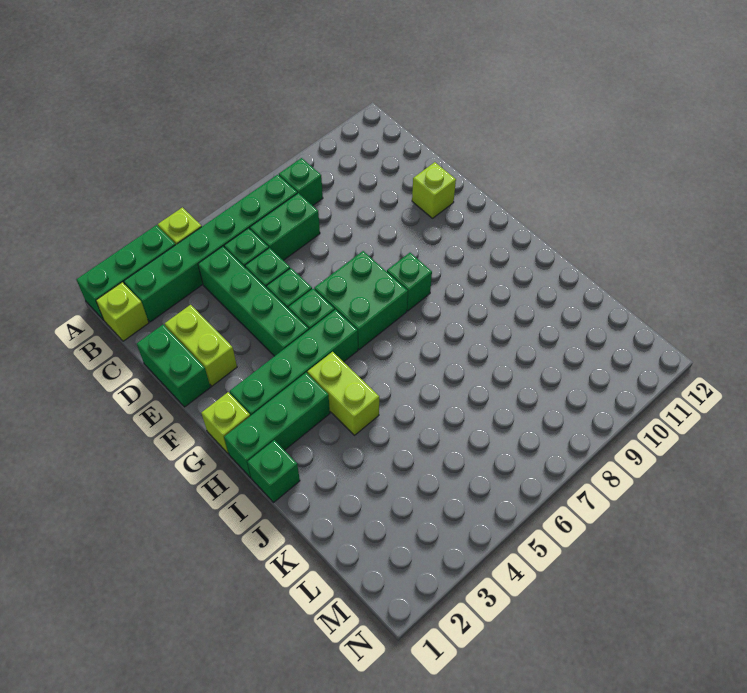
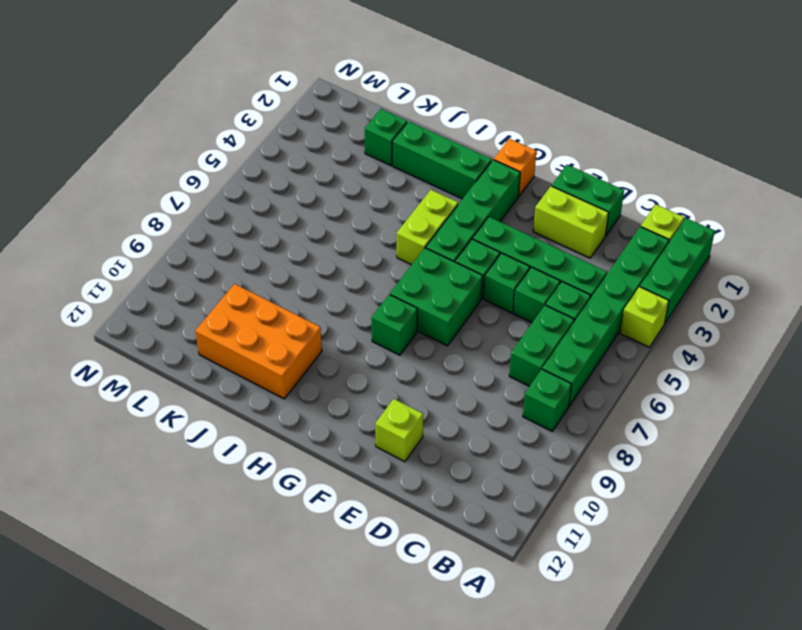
lime 1x1 brick [201,392,250,453] -> orange 1x1 brick [494,139,536,196]
green 1x3 brick [224,373,330,478] -> green 1x3 brick turned to [392,121,492,199]
lime 1x2 brick [307,352,379,435] -> lime 1x2 brick turned to [397,190,458,265]
green 1x1 brick [247,440,300,502] -> green 1x1 brick moved to [365,109,407,166]
none -> orange 2x3 brick [196,284,322,399]

